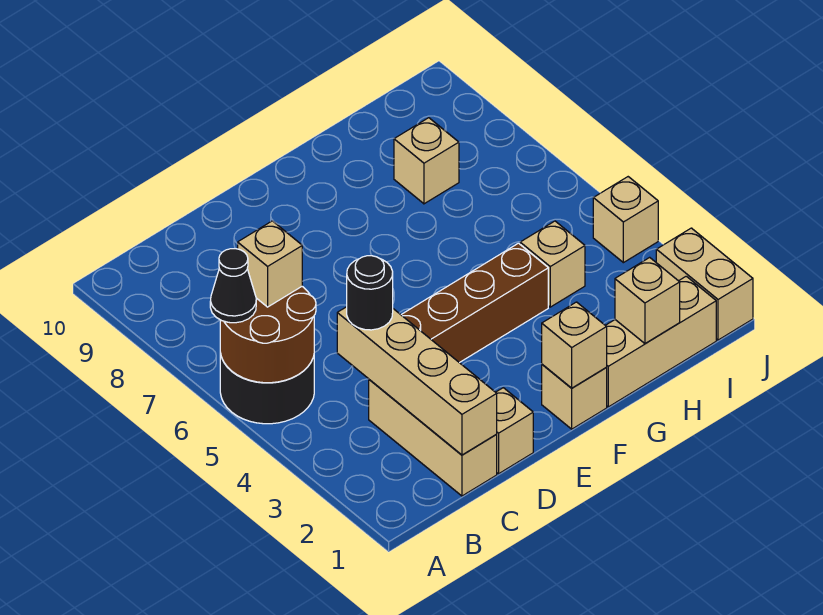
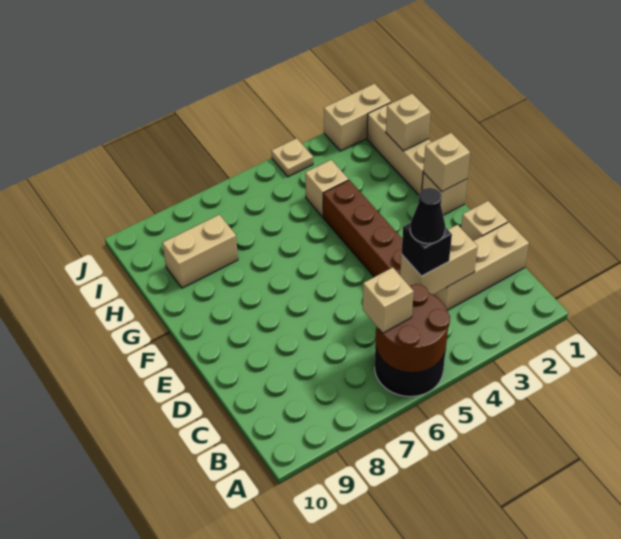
black 1x1 cone [210,249,256,323] -> black 1x1 cone moved to [410,188,445,244]
tan 1x4 brick [337,307,497,455] -> tan 1x2 brick [400,225,478,295]
black 1x1 round brick [347,256,393,330] -> black 1x1 brick [401,223,452,276]
tan 1x1 brick [394,118,459,204] -> tan 1x2 brick [163,215,238,288]
tan 1x1 brick [593,177,658,263] -> tan 1x1 plate [272,138,313,177]

